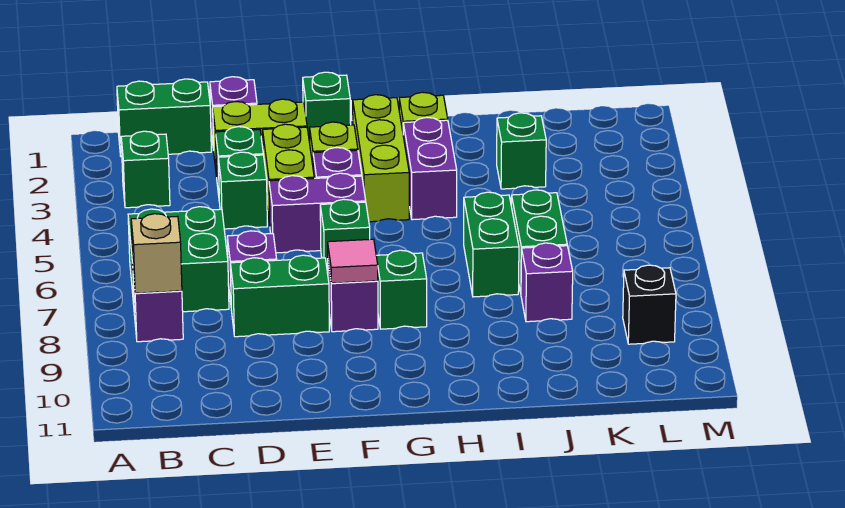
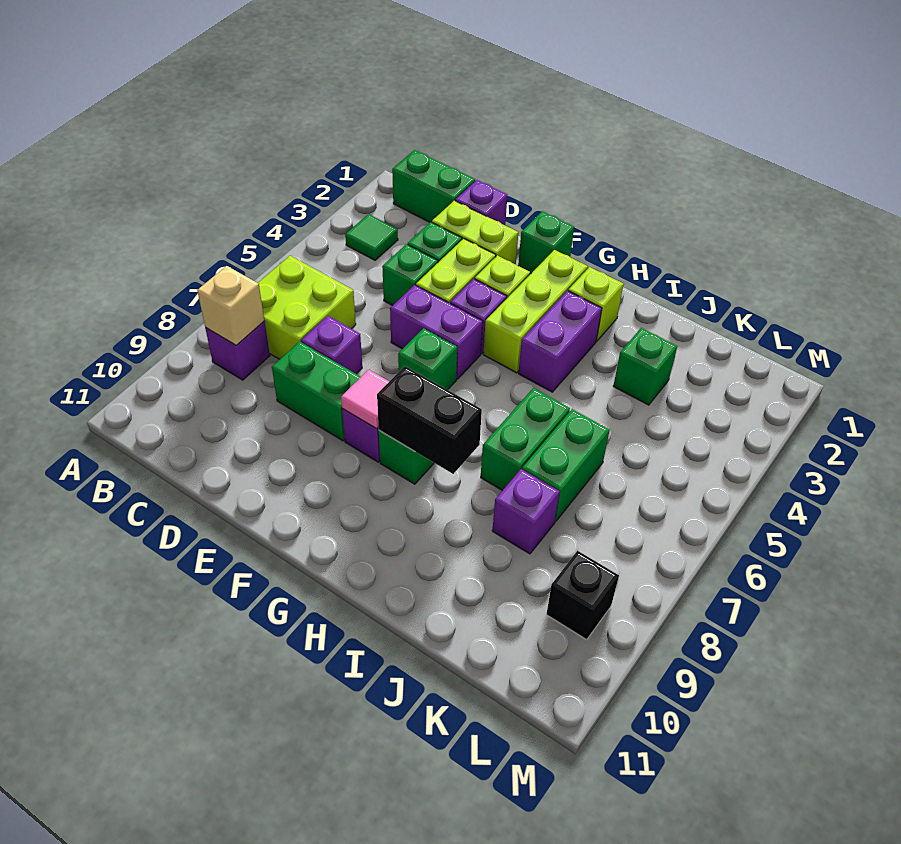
green 1x1 brick [121,131,170,208] -> green 1x1 tile [345,214,398,260]
green 2x2 brick [128,207,229,312] -> lime 2x2 brick [258,256,356,359]
none -> black 1x2 brick [377,366,482,474]

